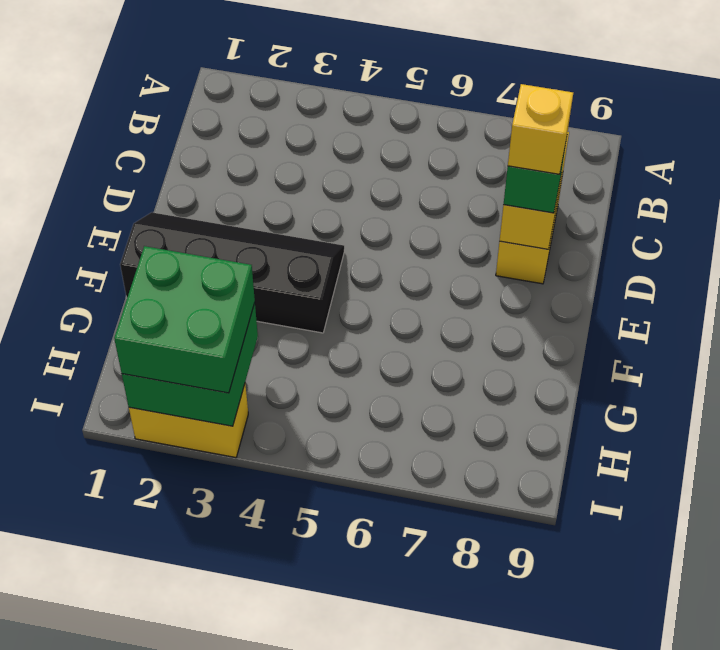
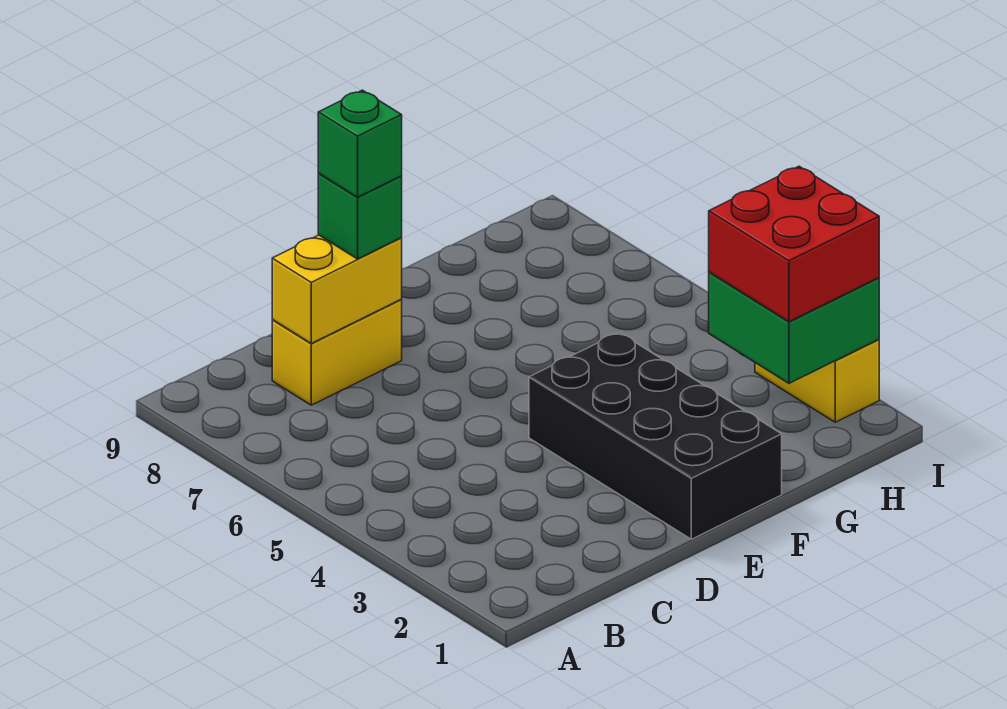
yellow 1x1 brick [508,84,573,174] -> green 1x1 brick [318,90,402,197]
black 2x4 slope [120,212,344,333] -> black 2x4 brick [529,333,782,539]
green 2x2 brick [114,246,255,393] -> red 2x2 brick [709,166,879,322]

